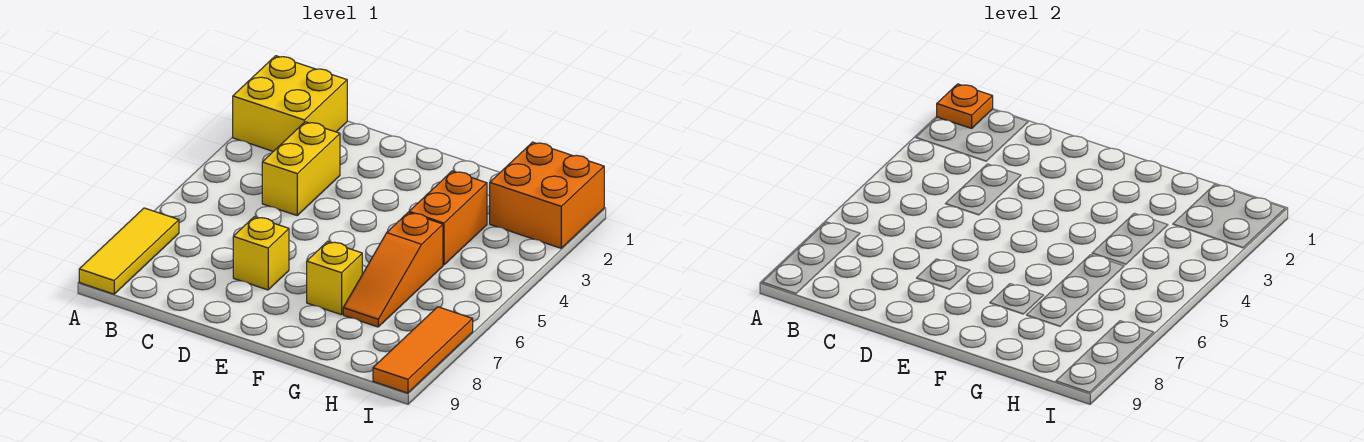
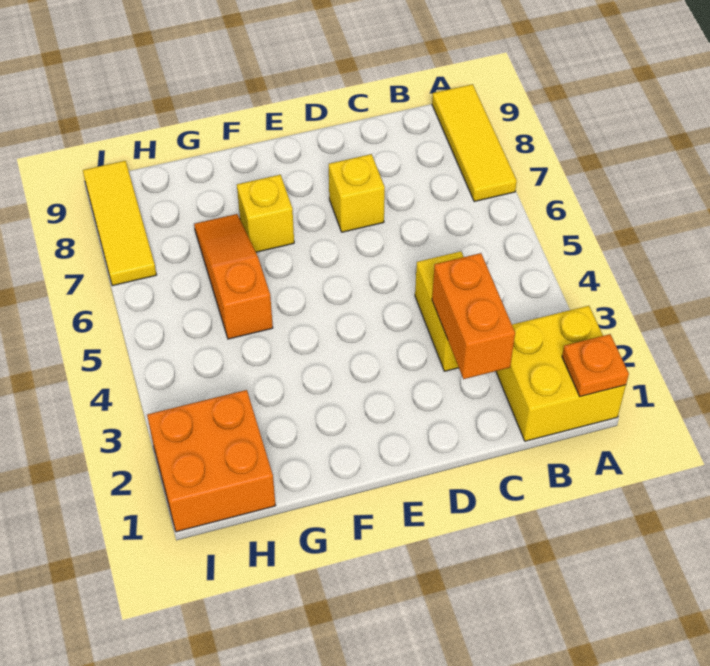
orange 1x2 brick [409,171,487,265] -> orange 1x2 brick moved to [432,253,515,379]
orange 1x3 tile [373,307,473,393] -> yellow 1x3 tile [83,161,156,286]

